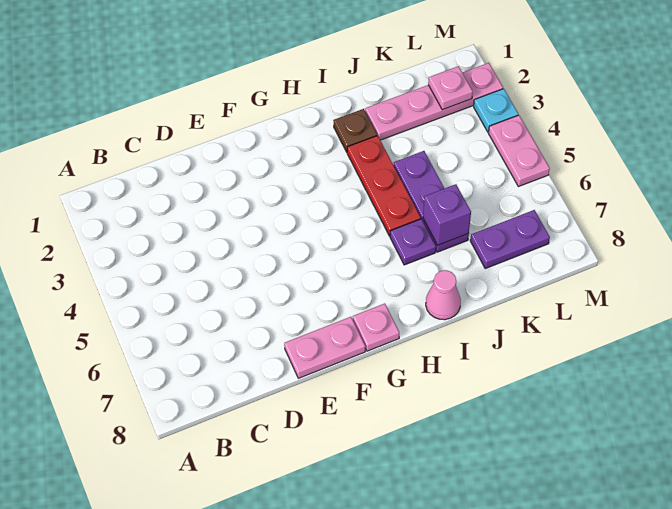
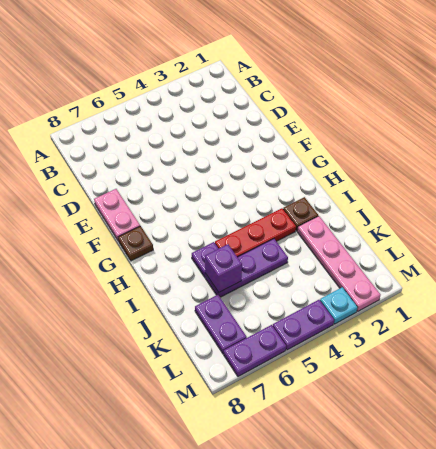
pink 1x1 plate [353,304,399,351] -> brown 1x1 plate [118,226,153,261]
pink 1x1 cone [426,270,461,320] -> none
pink 1x1 plate [428,66,473,110] -> none
pink 1x2 plate [488,115,550,187] -> purple 1x2 plate [273,300,334,350]
none -> purple 1x2 plate [224,325,286,376]

